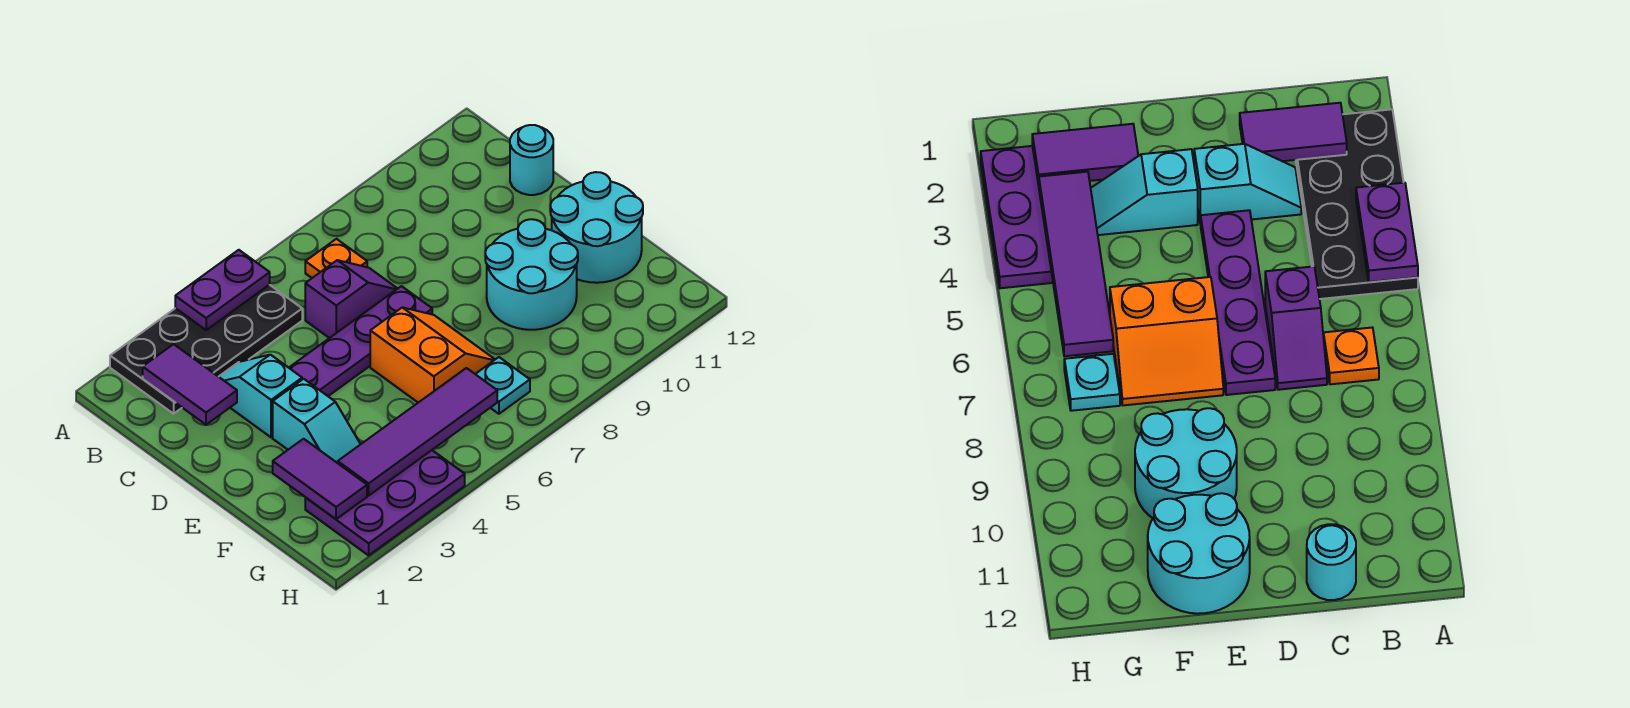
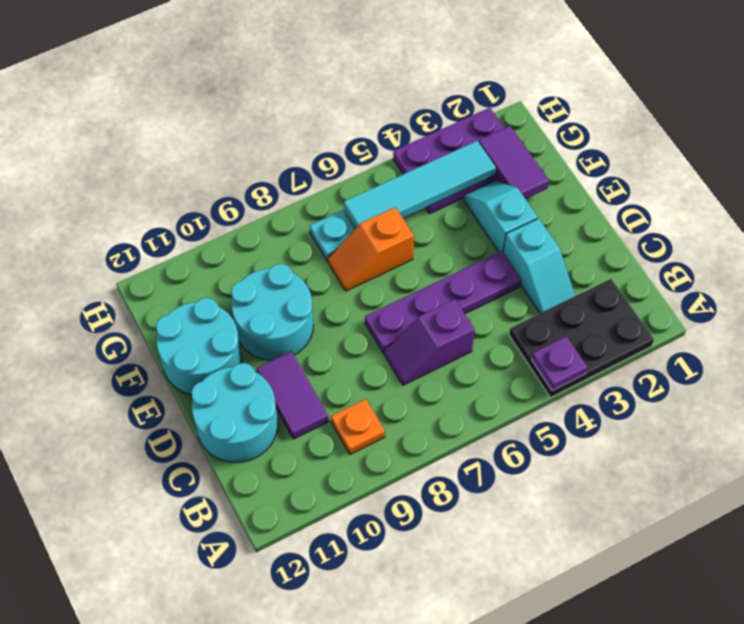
black 2x4 plate [110,285,302,414] -> black 2x3 plate [509,279,654,398]
purple 1x2 plate [175,250,270,330] -> purple 1x1 plate [532,336,587,391]
purple 1x2 tile [143,344,237,425] -> purple 1x2 tile moved to [257,352,329,439]
orange 1x1 plate [305,239,367,278] -> orange 1x1 plate moved to [331,399,385,454]
cyan 1x1 round brick [510,125,553,195] -> cyan 2x2 round brick [191,363,278,463]
orange 2x2 slope [370,307,495,403] -> orange 1x2 slope [328,207,414,291]
purple 1x4 tile [338,368,497,495] -> cyan 1x4 tile [344,141,496,228]

